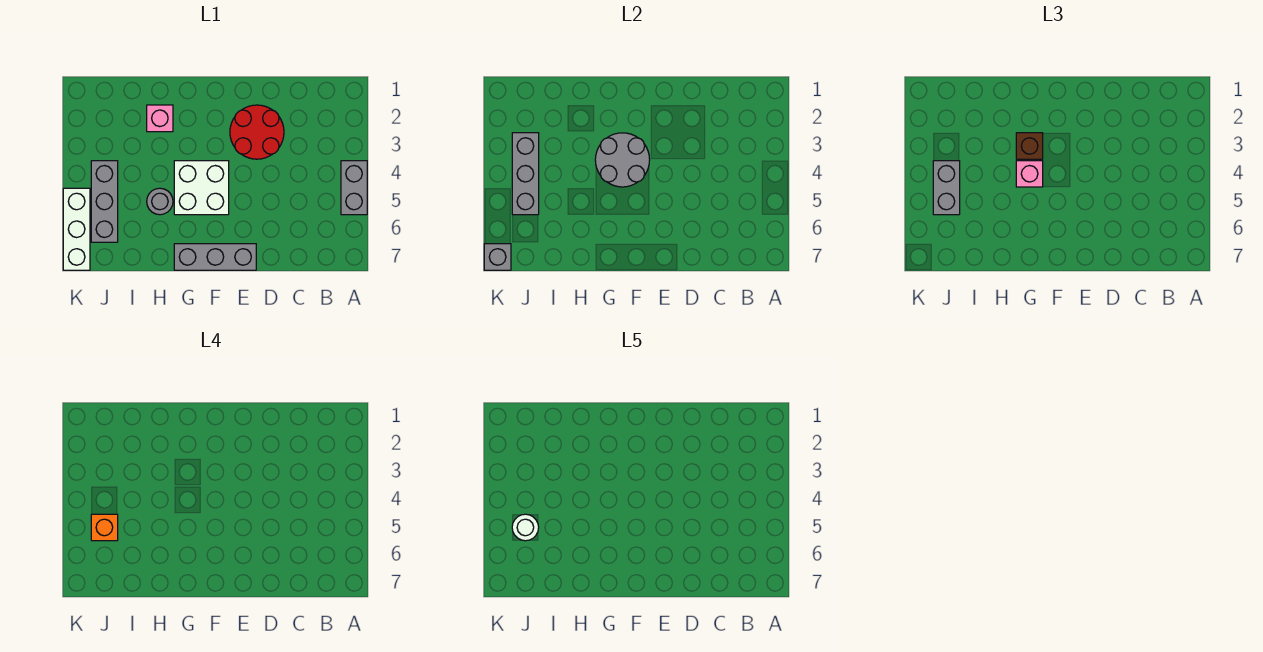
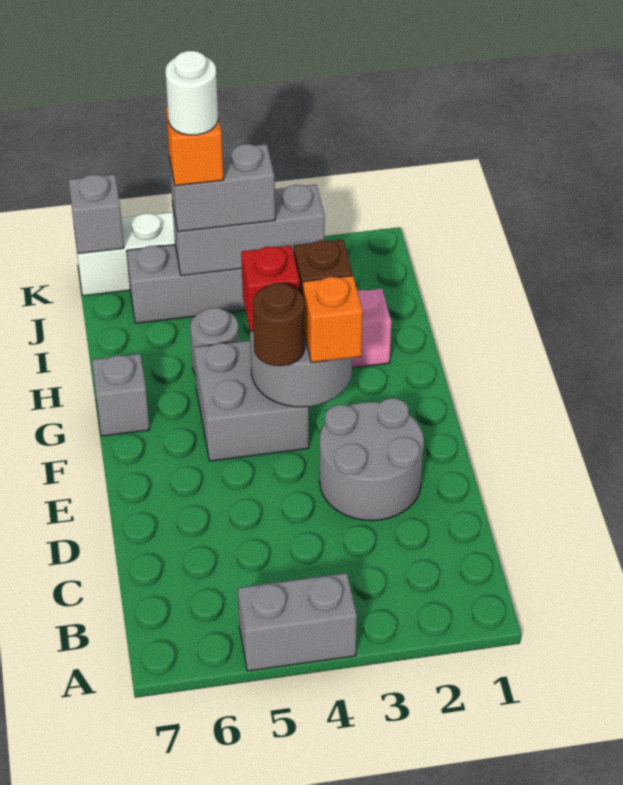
red 2x2 round brick [230,105,284,159] -> grey 2x2 round brick [319,398,424,521]
grey 1x3 brick [174,244,256,270] -> grey 1x1 brick [92,354,150,436]
none -> orange 1x1 brick [303,276,363,363]
white 2x2 brick [174,161,229,215] -> grey 2x2 brick [194,341,309,461]
none -> brown 1x1 round brick [253,283,305,366]
pink 1x1 brick [1016,161,1043,187] -> red 1x1 brick [241,246,300,331]

